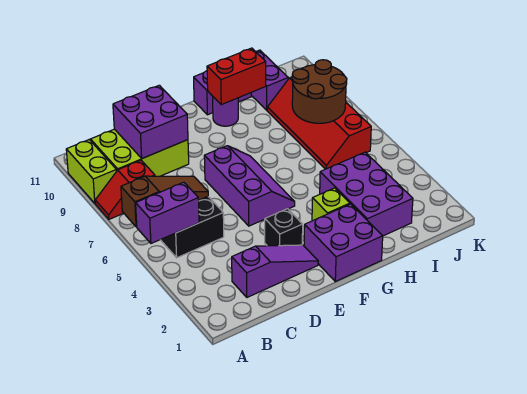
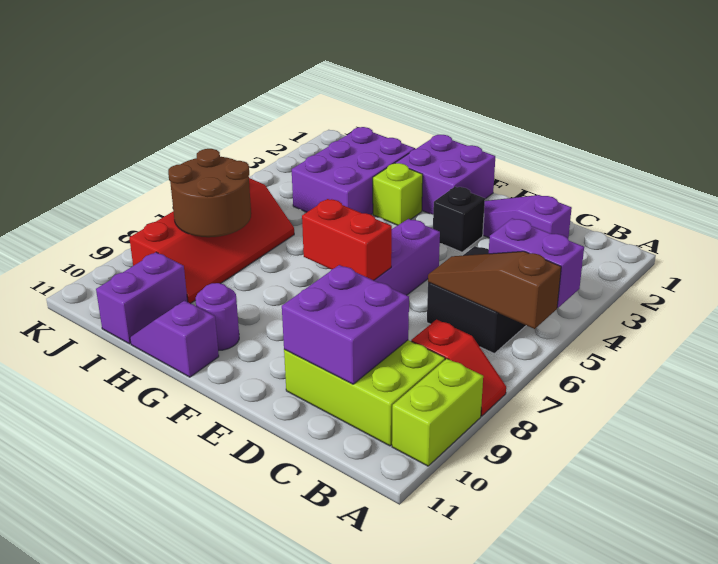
red 1x2 brick [207,48,266,105] -> red 1x2 brick moved to [302,199,392,280]

